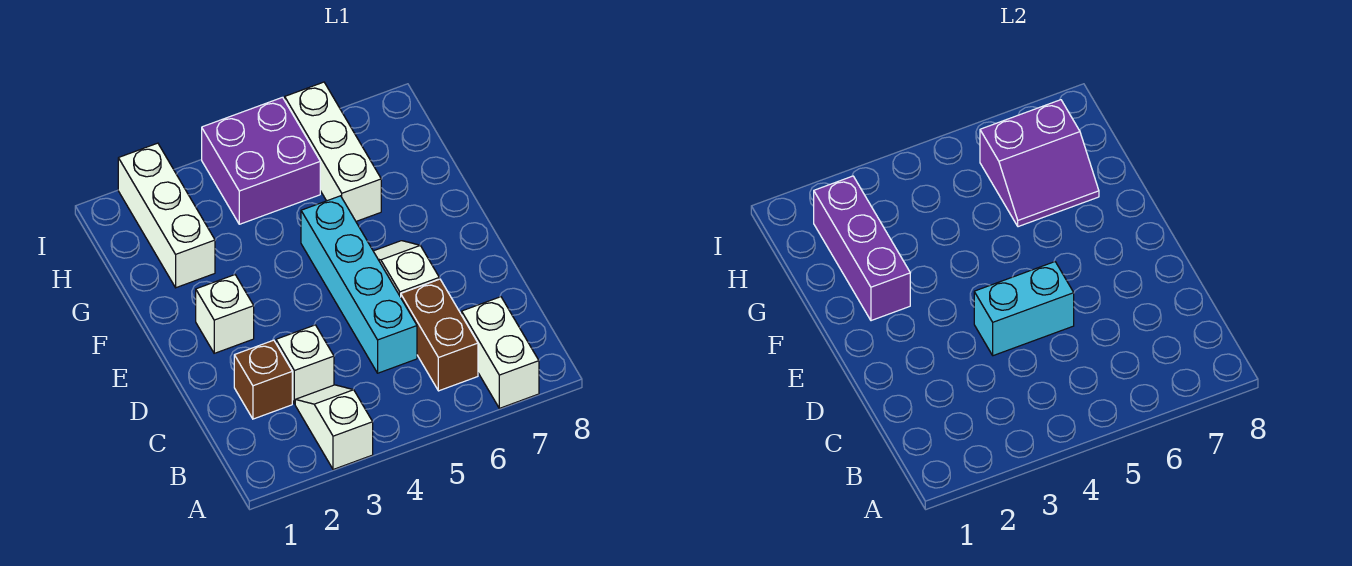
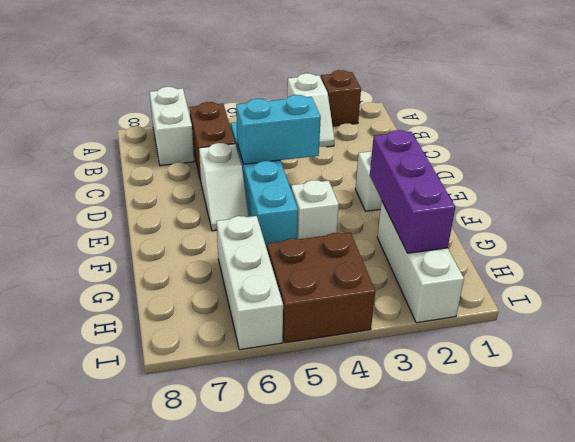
brown 1x1 brick [234,340,292,419] -> brown 1x1 brick moved to [321,70,361,126]
white 1x1 brick [276,325,334,404] -> white 1x1 brick moved to [291,180,339,239]
purple 2x2 slope [980,100,1099,227] -> none
purple 2x2 brick [202,97,320,224] -> brown 2x2 brick [267,232,375,343]

